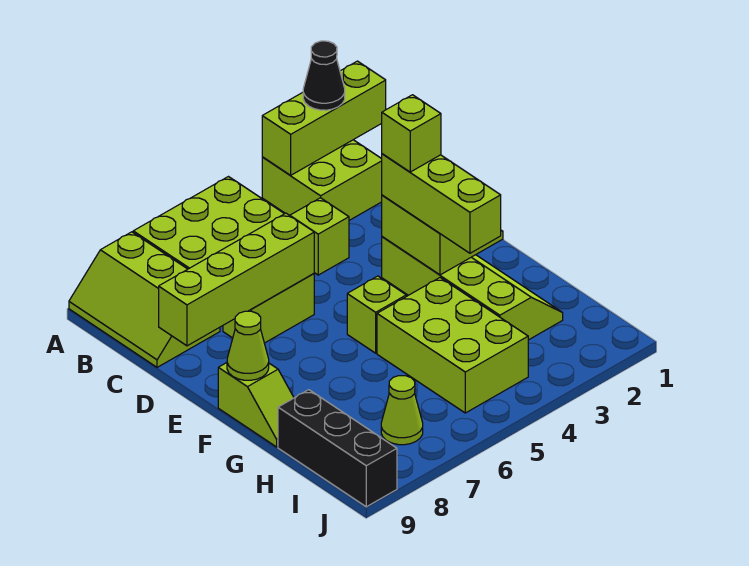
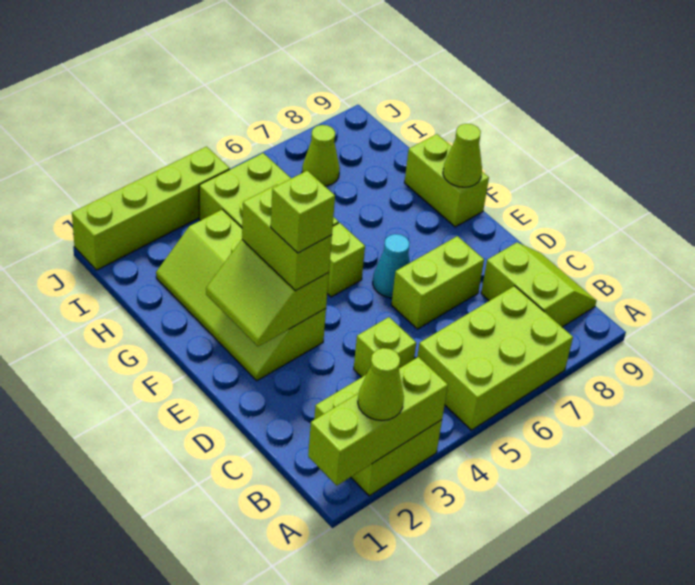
black 1x1 cone [303,41,345,110] -> lime 1x1 cone [358,348,404,421]
lime 2x3 slope [69,232,220,367] -> lime 2x2 slope [481,243,597,327]
lime 1x4 brick [159,213,314,346] -> lime 1x4 brick moved to [72,147,230,270]
lime 1x3 brick [382,154,501,253] -> lime 1x2 brick [242,184,332,291]
none -> cyan 1x1 cone [373,234,410,298]
lime 1x2 slope [218,363,294,447] -> lime 1x2 brick [404,134,489,227]
black 1x3 brick [278,390,397,507] -> none

